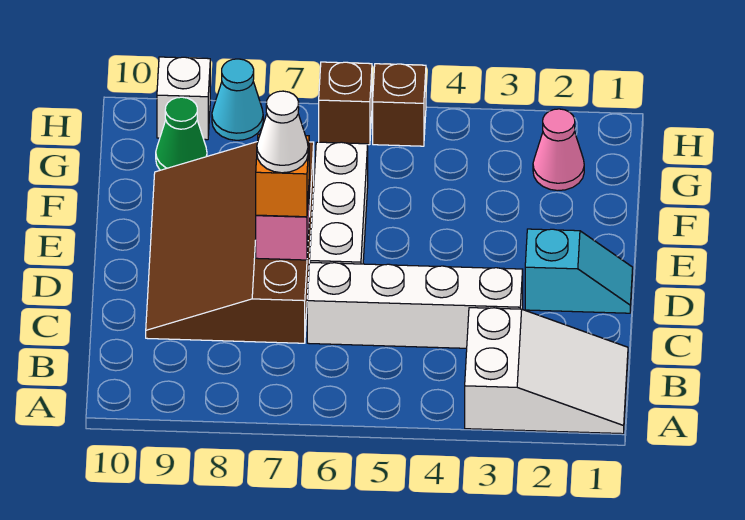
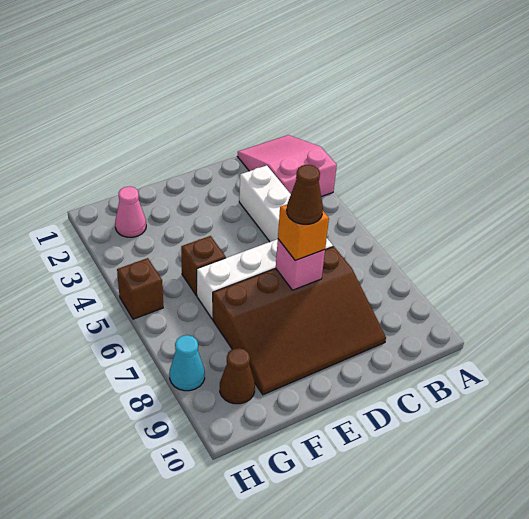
white 2x3 slope [465,308,628,434] -> pink 2x3 slope [237,135,337,197]
cyan 1x2 slope [525,229,633,313] -> none
white 1x1 cone [257,91,308,173] -> brown 1x1 cone [287,165,323,224]
green 1x1 cone [156,97,207,170] -> brown 1x1 cone [220,348,255,404]
brown 1x1 brick [319,62,372,145] -> brown 1x1 brick moved to [181,236,226,295]
white 1x1 brick [157,57,210,140] -> none

